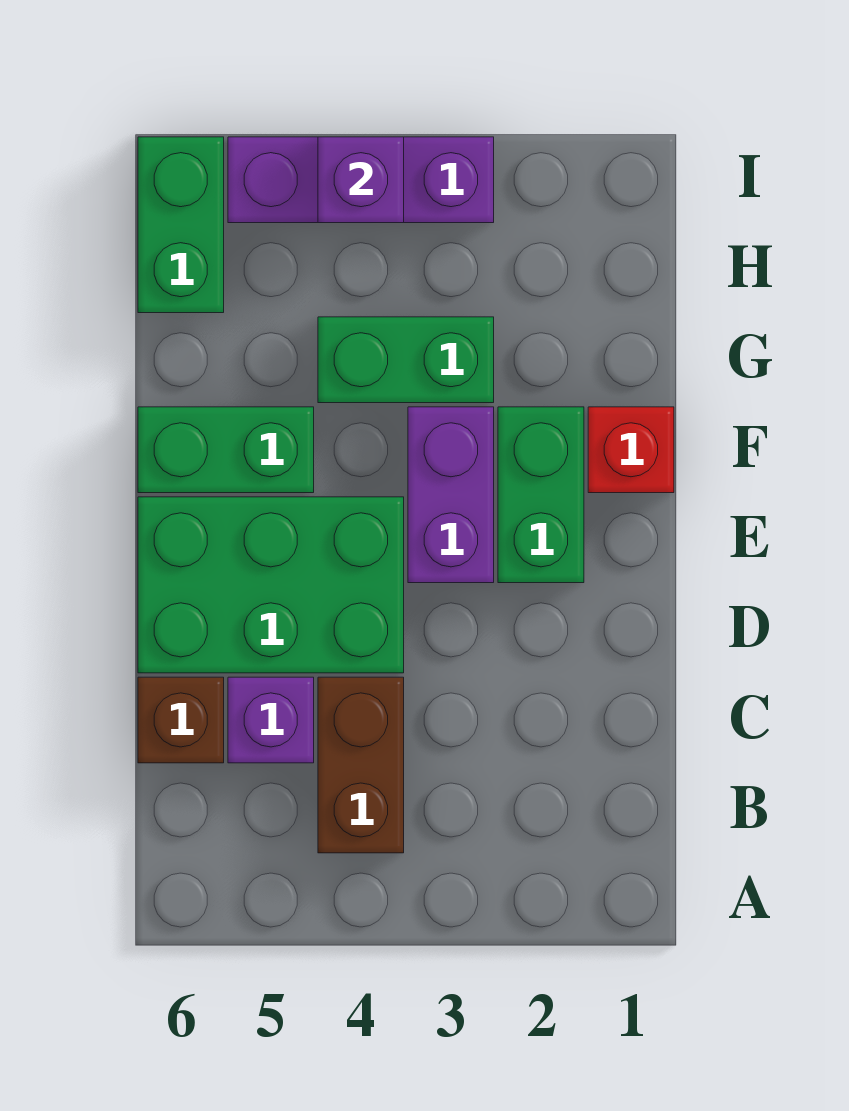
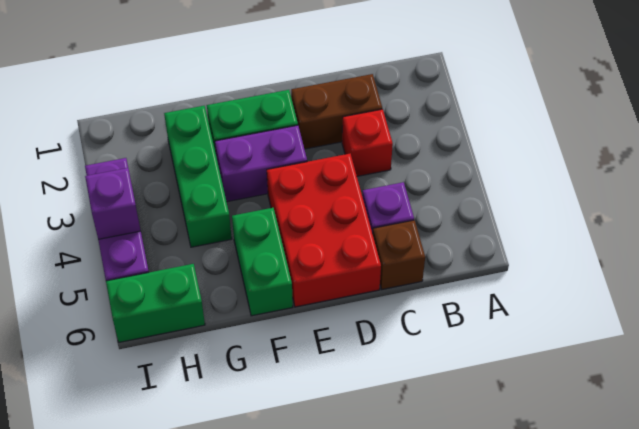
brown 1x2 brick [318,677,404,853] -> brown 1x2 brick moved to [291,74,382,149]
green 2x3 brick [138,497,404,673] -> red 2x3 brick [267,154,381,307]
red 1x1 brick [588,407,674,493] -> red 1x1 brick moved to [342,109,393,176]
green 1x2 brick [318,317,494,403] -> green 1x3 brick [164,106,232,247]

